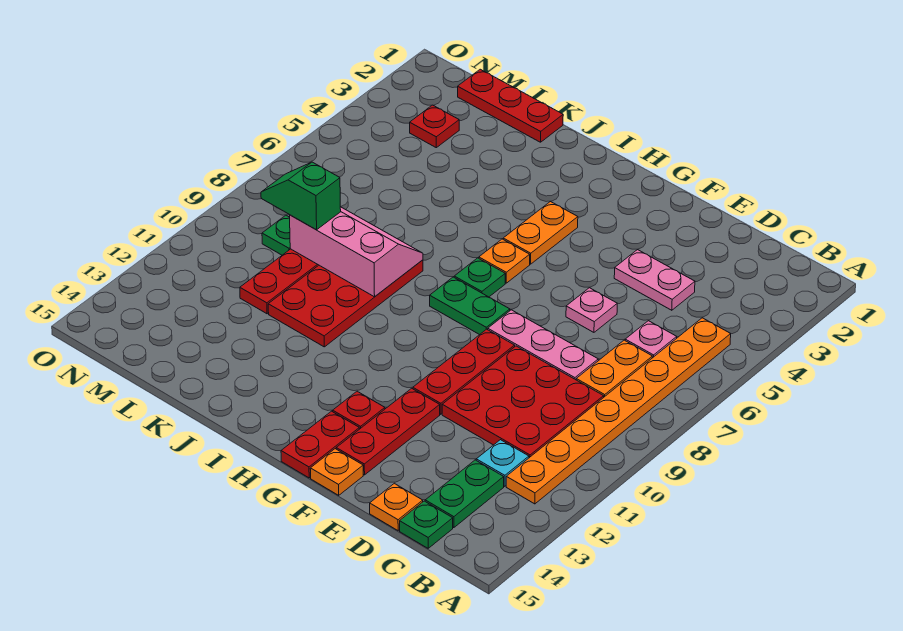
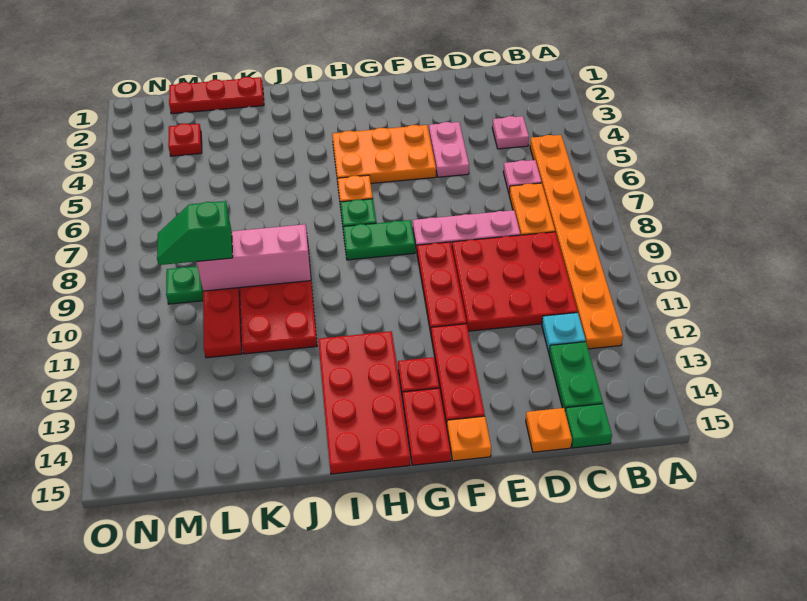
pink 1x2 plate [614,249,695,310] -> pink 1x2 plate turned to [429,122,469,177]
pink 1x1 plate [566,288,617,332] -> pink 1x1 plate moved to [492,116,529,149]
orange 1x2 plate [503,201,578,264] -> orange 2x3 plate [332,125,436,183]
none -> red 2x4 plate [318,331,410,474]

